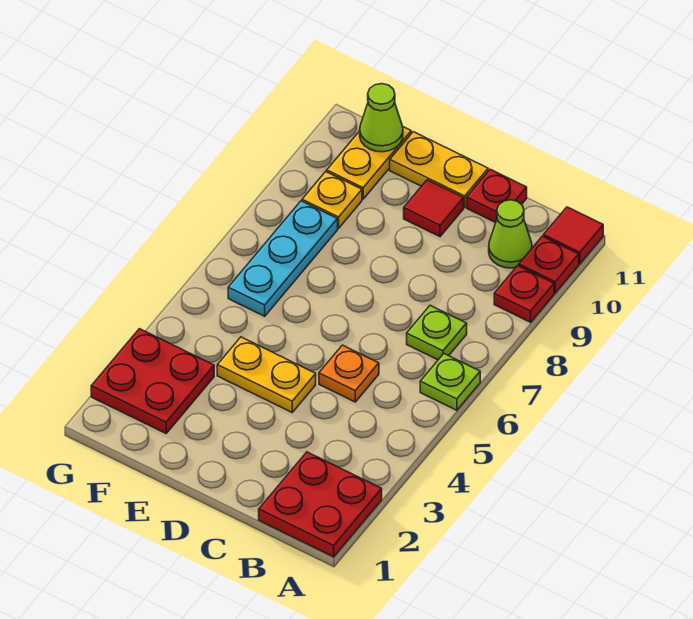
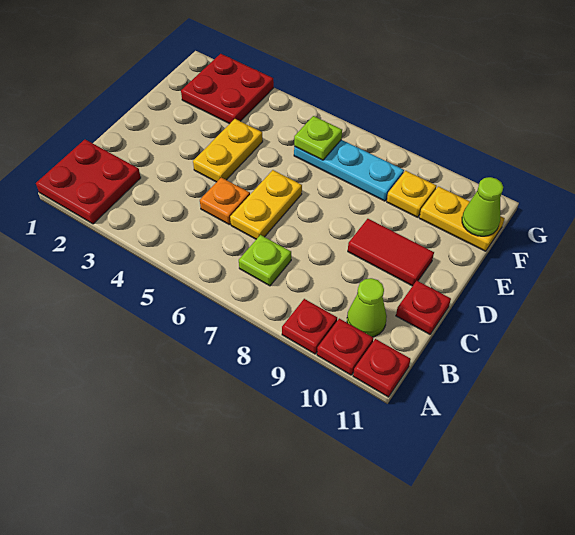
lime 1x1 plate [420,354,480,410] -> lime 1x1 plate moved to [294,116,342,160]
red 1x1 tile [543,207,603,264] -> red 1x1 plate [353,339,411,397]
red 1x1 tile [404,180,464,237] -> red 1x2 tile [348,219,434,286]
yellow 1x2 plate [390,132,488,207] -> yellow 1x2 plate moved to [230,170,302,239]

